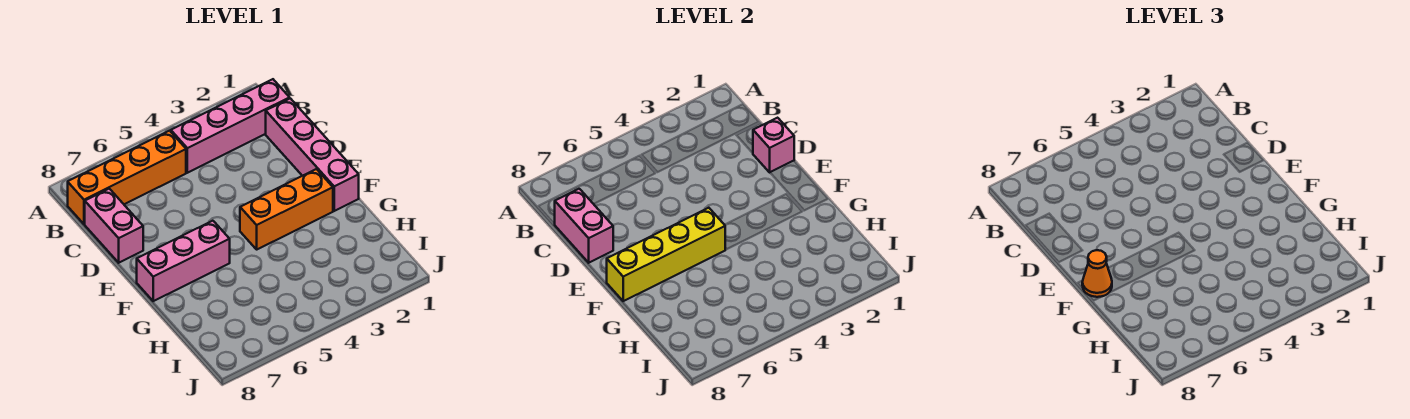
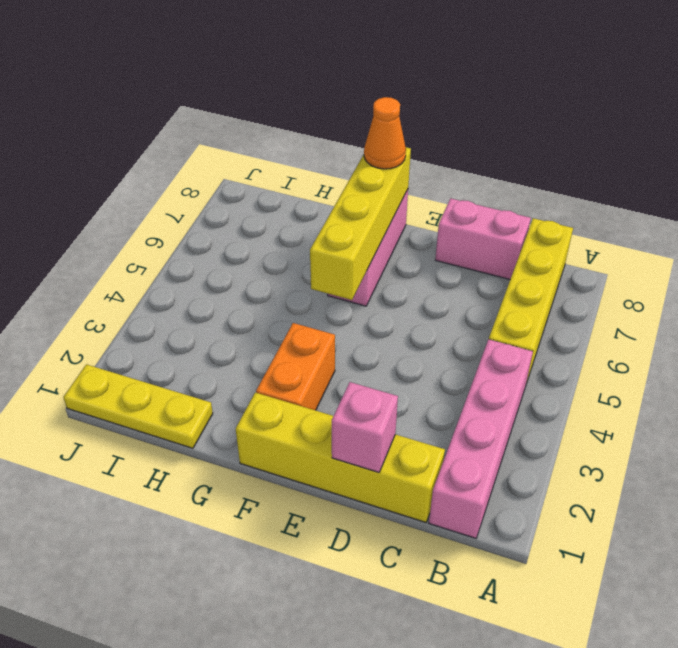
orange 1x4 brick [68,131,186,224] -> yellow 1x4 brick [489,218,573,383]
pink 1x4 brick [266,98,359,211] -> yellow 1x4 brick [236,392,445,522]
pink 1x2 brick [555,189,613,263] -> none
orange 1x3 brick [240,169,333,249] -> orange 1x2 brick [256,323,335,410]
none -> yellow 1x3 plate [63,364,213,448]

